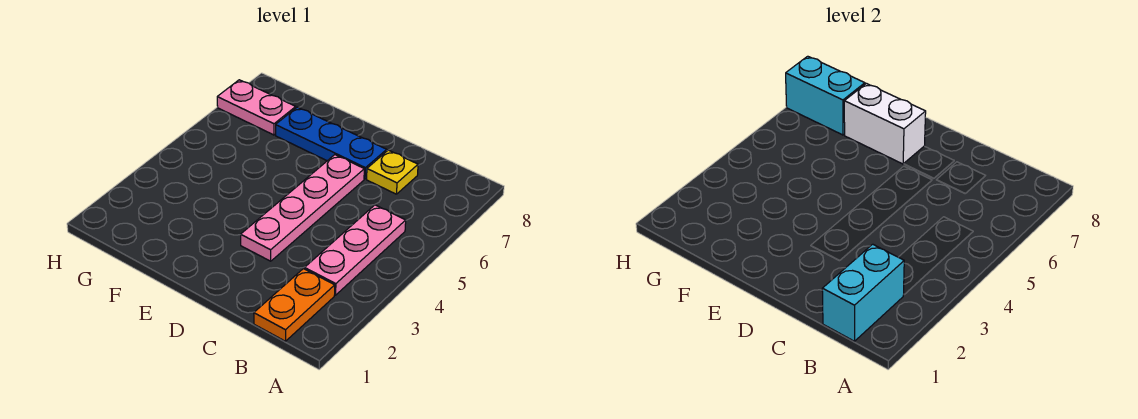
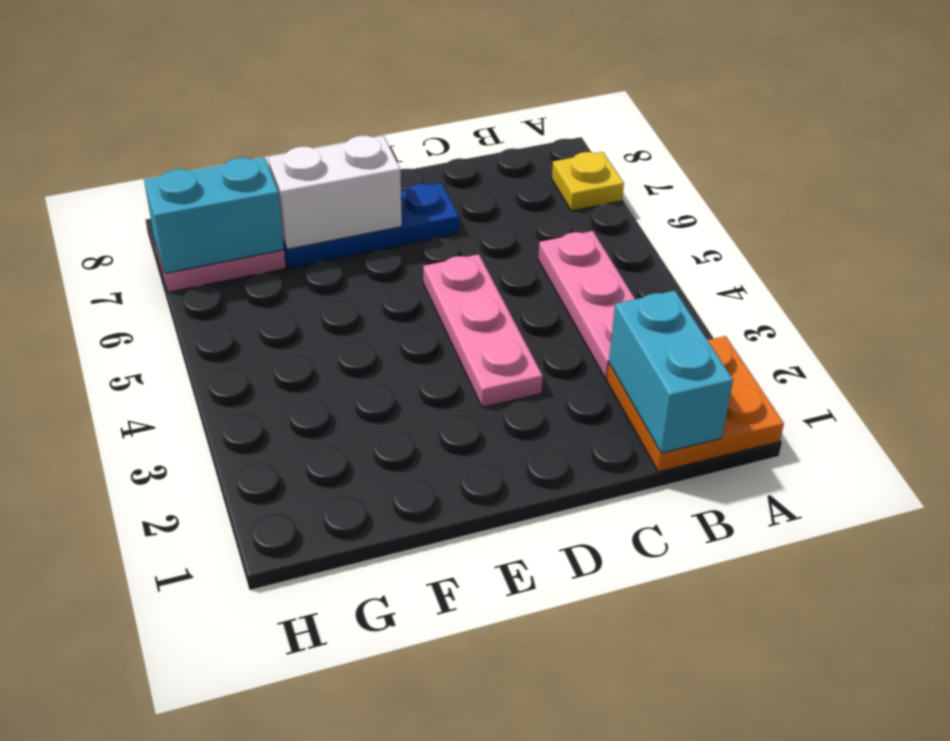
orange 1x2 plate [254,269,335,341] -> orange 2x2 plate [607,336,784,472]
yellow 1x1 plate [367,150,418,194] -> yellow 1x1 plate moved to [552,152,624,211]
pink 1x4 plate [241,155,364,261] -> pink 1x3 plate [423,254,543,407]

